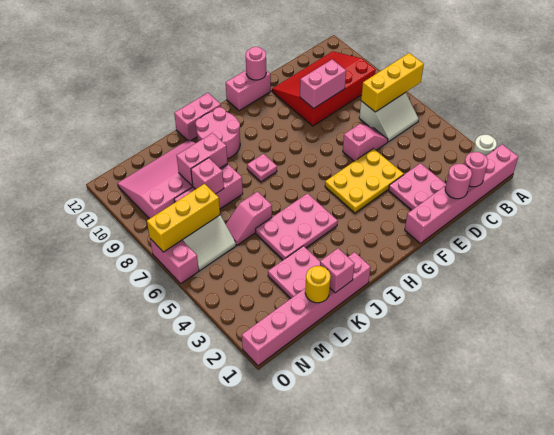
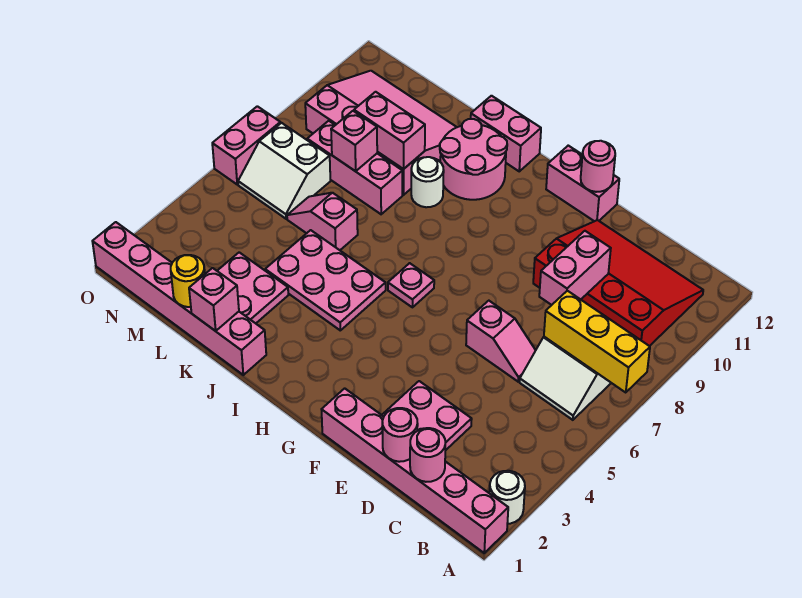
pink 1x2 brick [300,59,346,109] -> pink 1x2 brick turned to [539,231,611,305]
yellow 2x3 plate [325,149,404,213] -> none
pink 1x1 plate [247,154,277,182] -> pink 1x1 plate moved to [388,263,434,307]
none -> white 1x1 round brick [411,157,444,207]
yellow 1x3 brick [147,184,220,252] -> none

